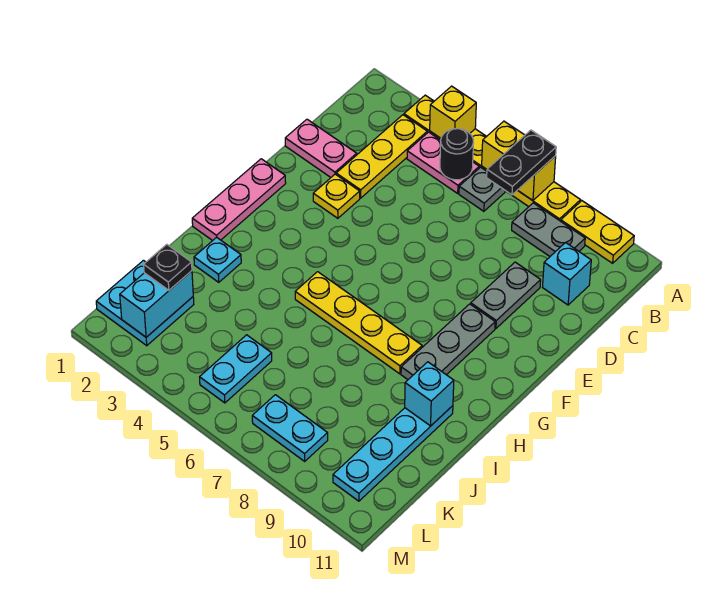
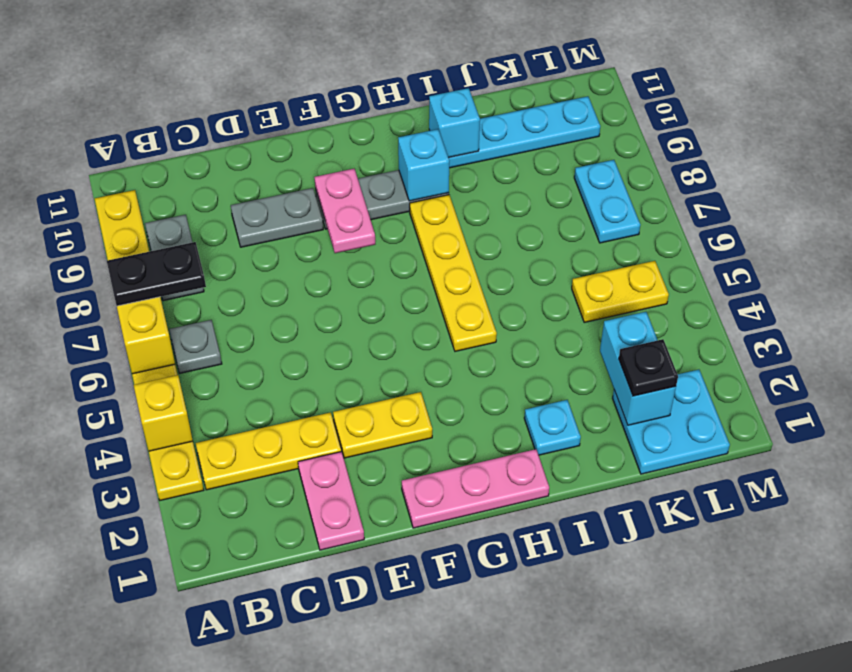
pink 1x2 plate [407,132,479,193] -> pink 1x2 plate moved to [314,169,375,253]
black 1x1 round brick [440,129,474,180] -> none
cyan 1x1 brick [543,242,591,305] -> cyan 1x1 brick moved to [398,129,449,201]
yellow 1x1 plate [313,174,360,218] -> yellow 1x2 plate [333,392,432,458]
cyan 1x2 brick [120,271,193,337] -> cyan 1x2 brick turned to [600,312,676,425]
cyan 1x2 plate [200,335,272,403] -> yellow 1x2 plate [572,261,669,322]

